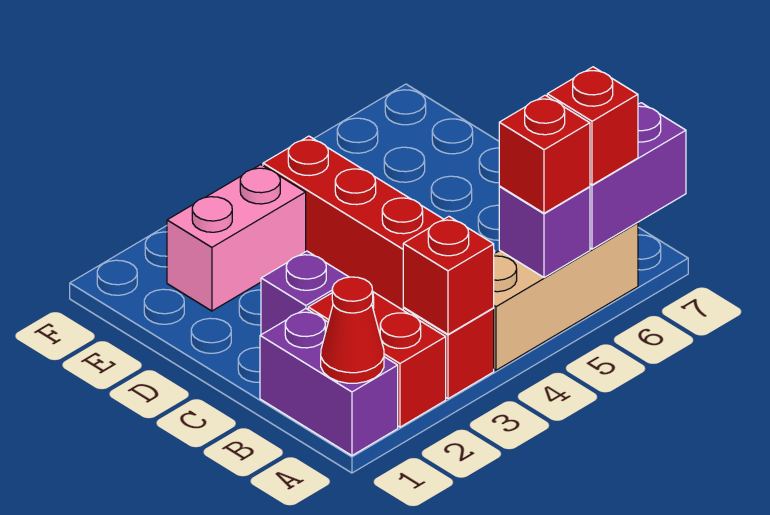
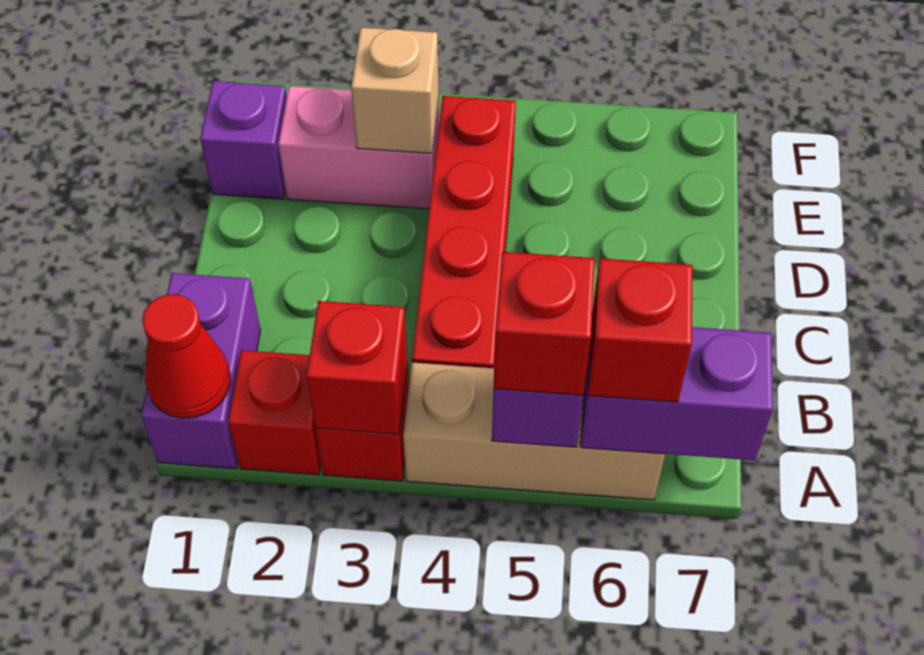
red 1x2 brick [308,292,446,427] -> red 1x1 brick [228,350,321,475]
purple 1x1 brick [261,251,348,335] -> purple 1x1 brick moved to [200,81,287,199]
none -> tan 1x1 brick [351,28,439,153]

